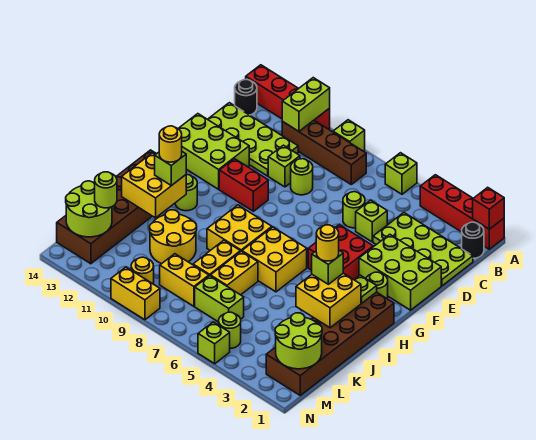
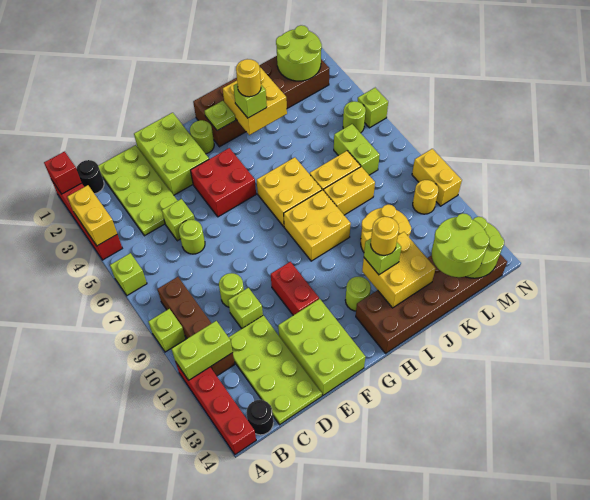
yellow 1x2 brick [160,254,209,306] -> yellow 1x2 brick moved to [68,185,117,246]
lime 1x1 round brick [95,172,117,208] -> lime 2x2 round brick [432,213,490,277]

